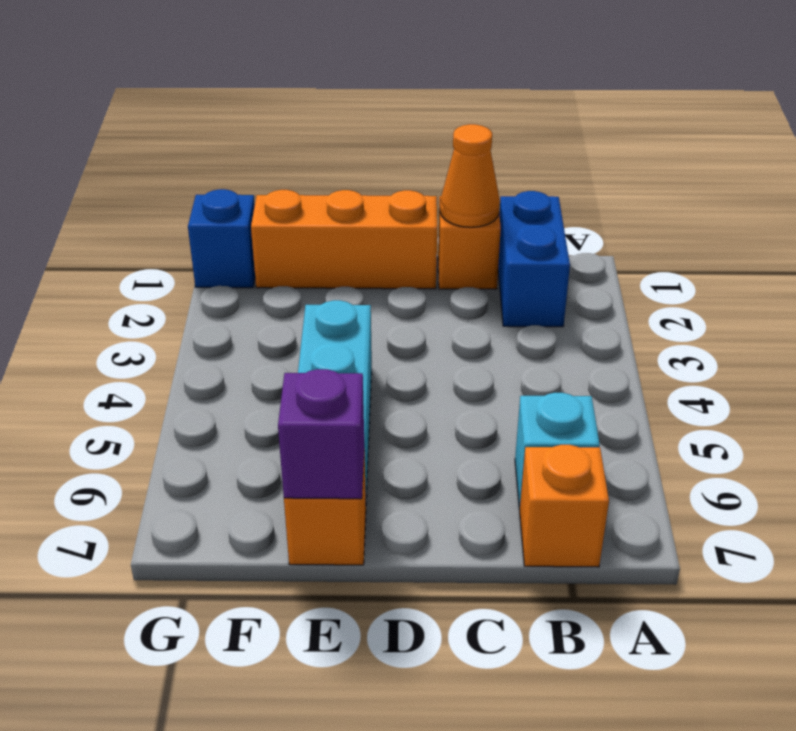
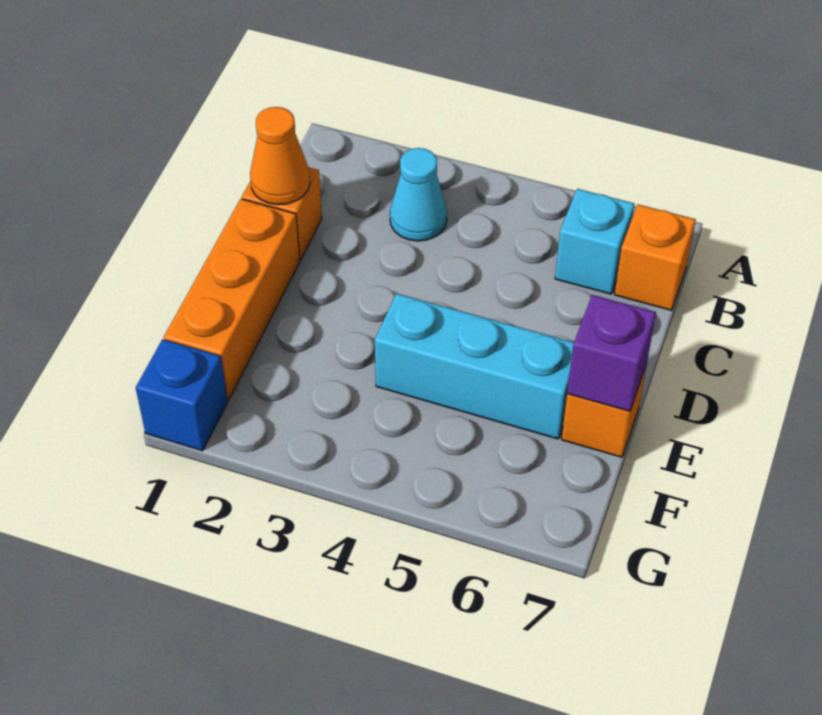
blue 1x2 brick [498,191,570,327] -> none
none -> cyan 1x1 cone [390,148,447,241]

